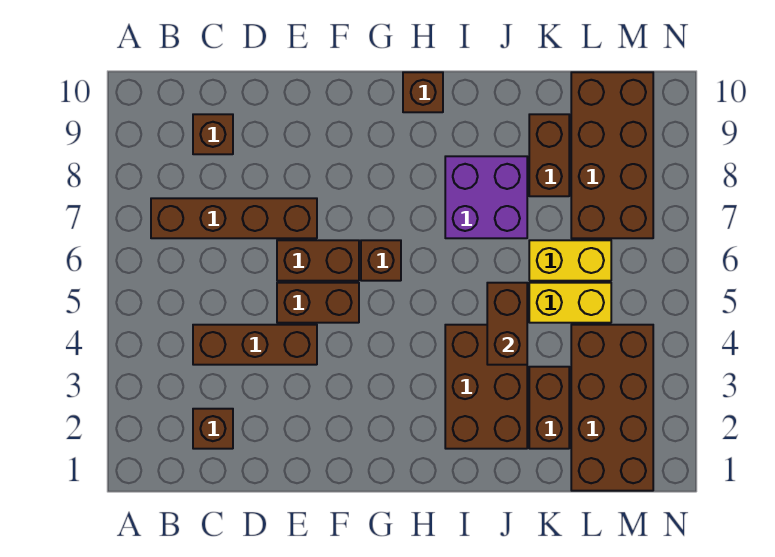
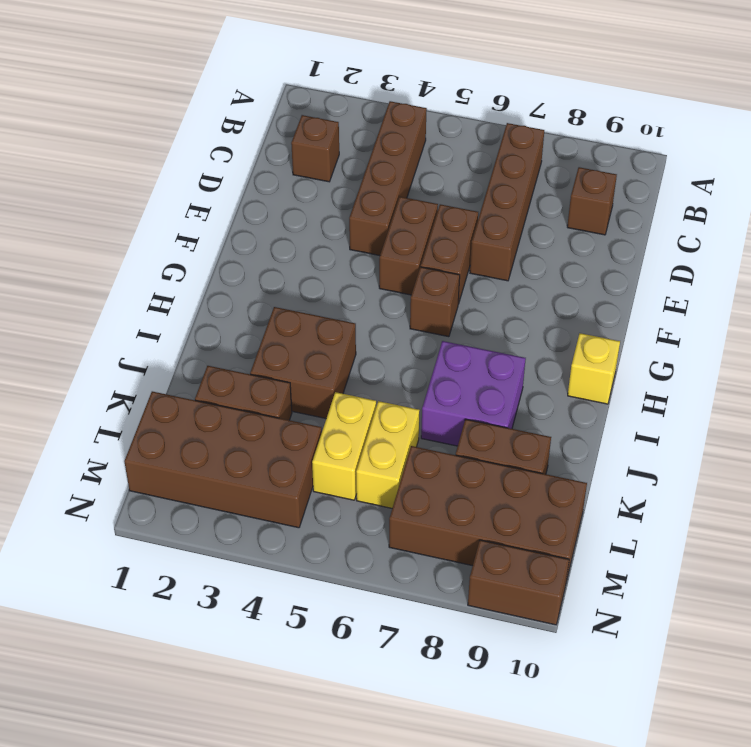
brown 1x3 brick [193,325,317,365] -> brown 1x4 brick [349,101,427,256]
brown 1x1 brick [403,72,443,112] -> yellow 1x1 brick [568,333,620,404]
brown 2x3 brick [445,325,527,449] -> brown 2x2 brick [250,307,356,418]
brown 1x2 brick [487,283,527,365] -> brown 1x2 brick moved to [468,540,569,625]

